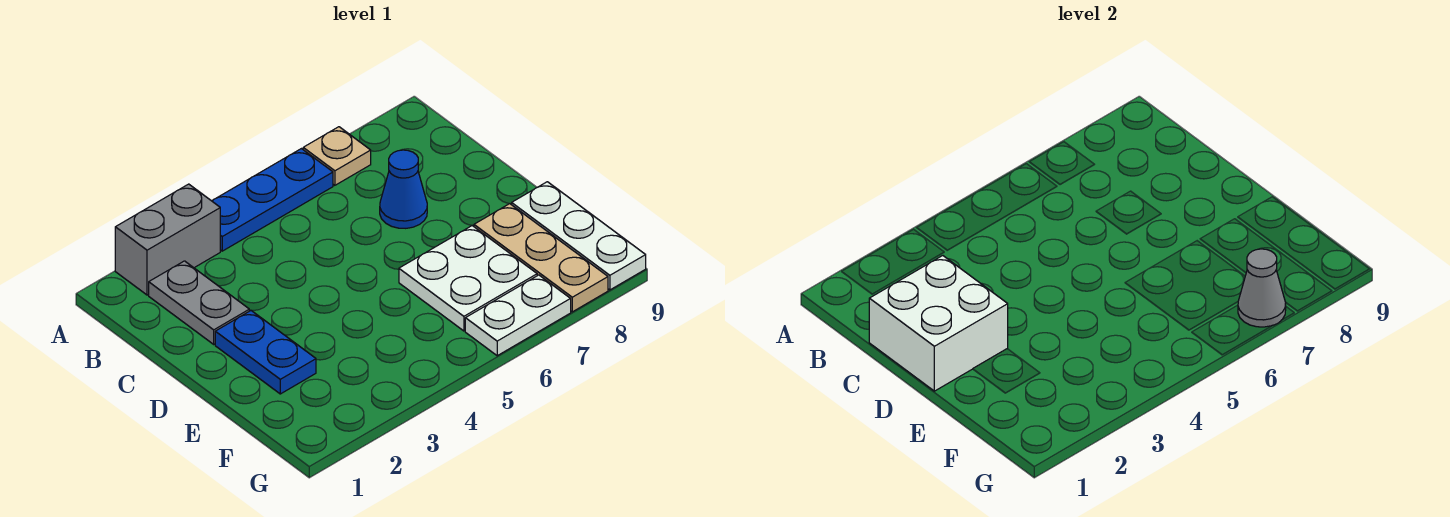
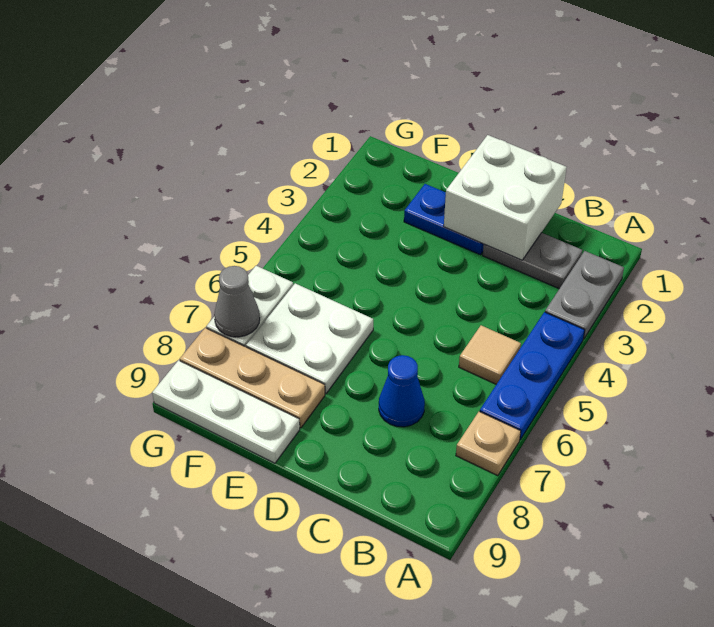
grey 1x2 brick [115,184,220,295] -> grey 1x2 plate [545,251,624,339]
none -> tan 1x1 tile [459,325,521,384]

